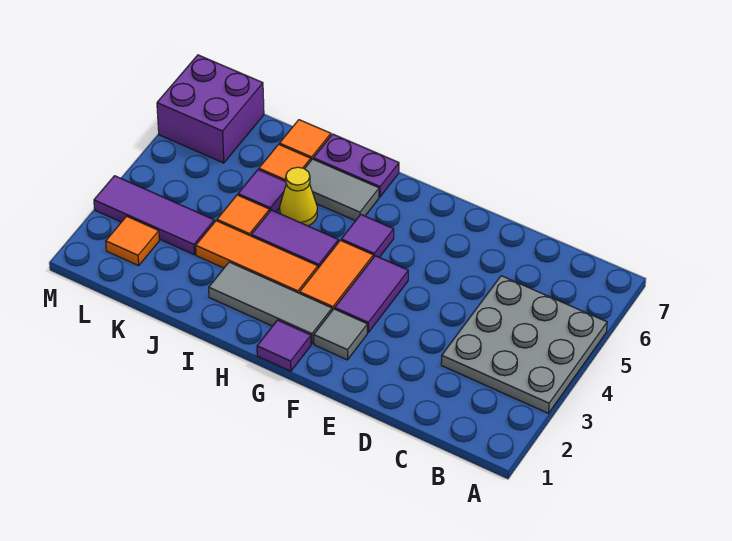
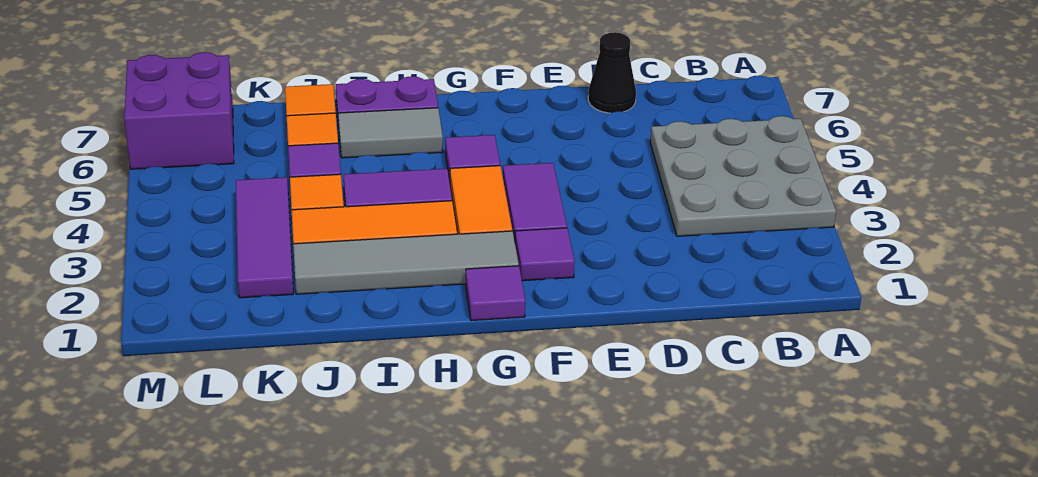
none -> black 1x1 cone [588,32,636,113]
grey 1x1 tile [314,309,367,360] -> purple 1x1 tile [515,228,575,281]
grey 1x3 tile [209,262,332,344] -> grey 1x4 tile [293,231,519,294]
yellow 1x1 cone [280,167,317,226] -> none
purple 1x3 tile [94,176,214,255] -> purple 1x3 tile turned to [236,177,293,298]
orange 1x1 tile [106,216,159,266] -> none

